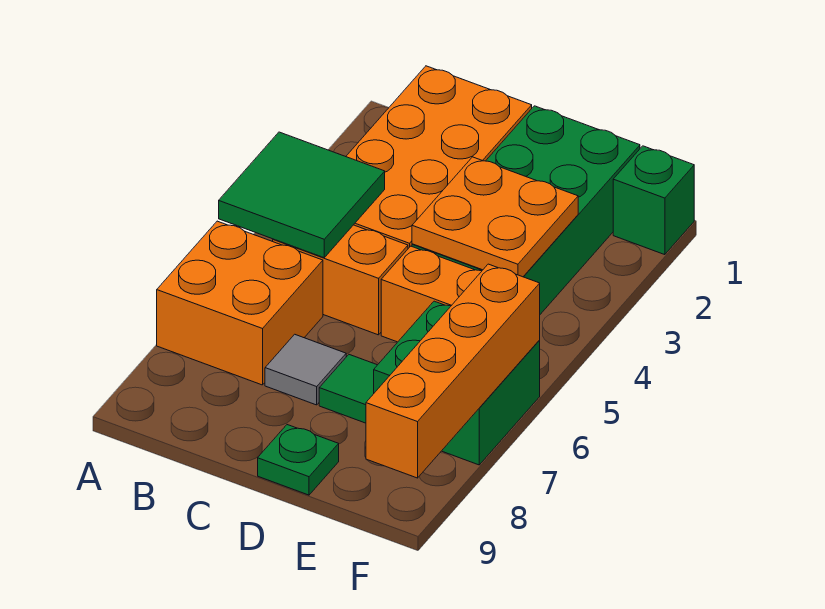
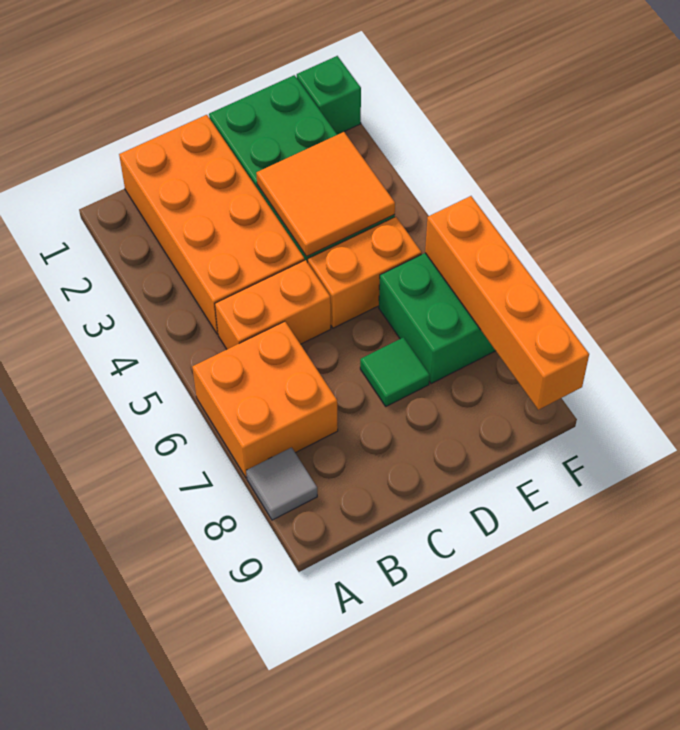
green 2x2 tile [219,132,385,258] -> none
grey 1x1 tile [265,334,346,405] -> grey 1x1 tile moved to [246,448,317,520]
orange 2x2 plate [412,157,578,277] -> orange 2x2 tile [256,132,395,257]
green 1x1 plate [258,425,339,495] -> none

